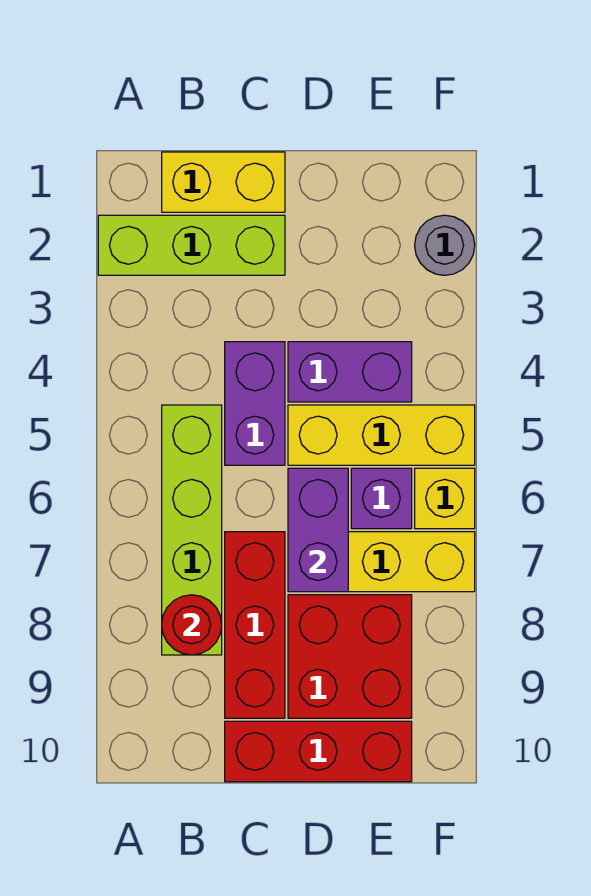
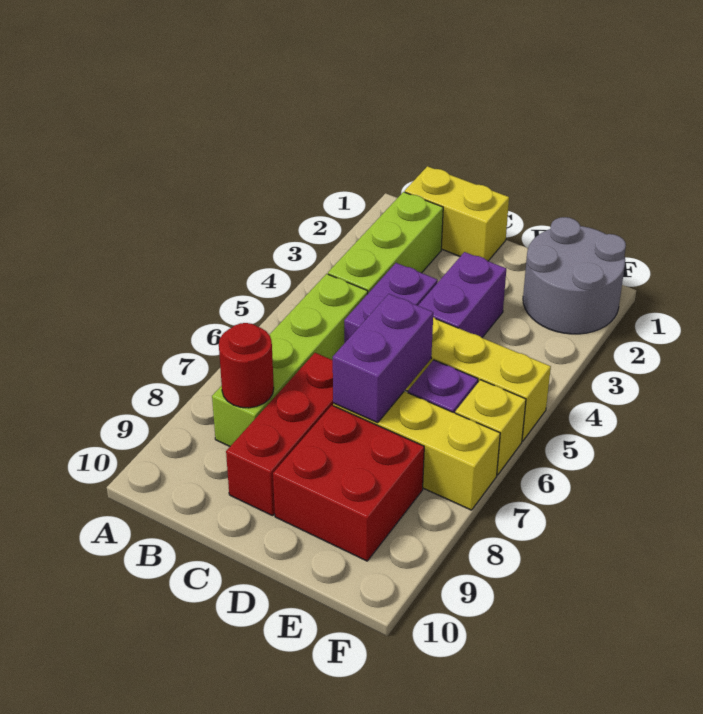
lime 1x3 brick [98,215,285,275] -> lime 1x3 brick turned to [328,192,443,293]
red 1x3 brick [225,721,412,782] -> none
purple 1x2 brick [288,342,412,402] -> purple 1x2 brick turned to [418,252,506,337]
grey 1x1 round brick [415,215,475,275] -> grey 2x2 round brick [523,217,626,334]

